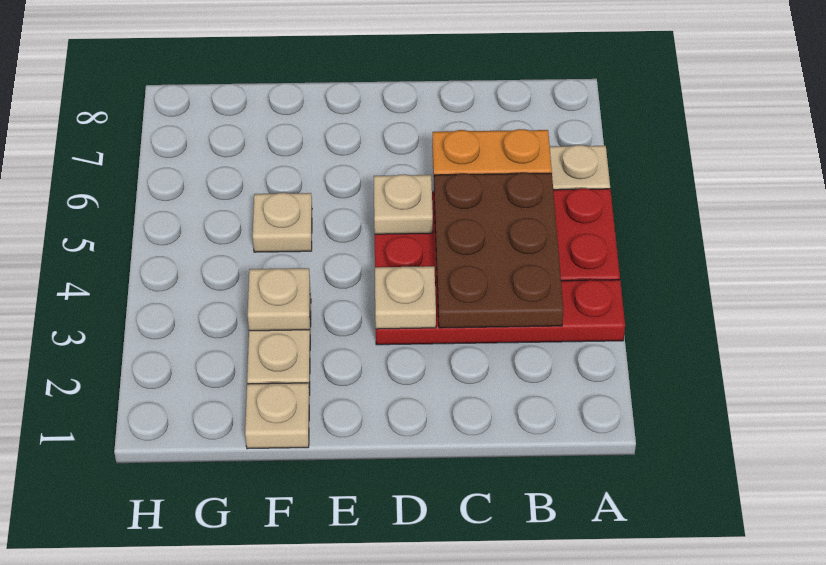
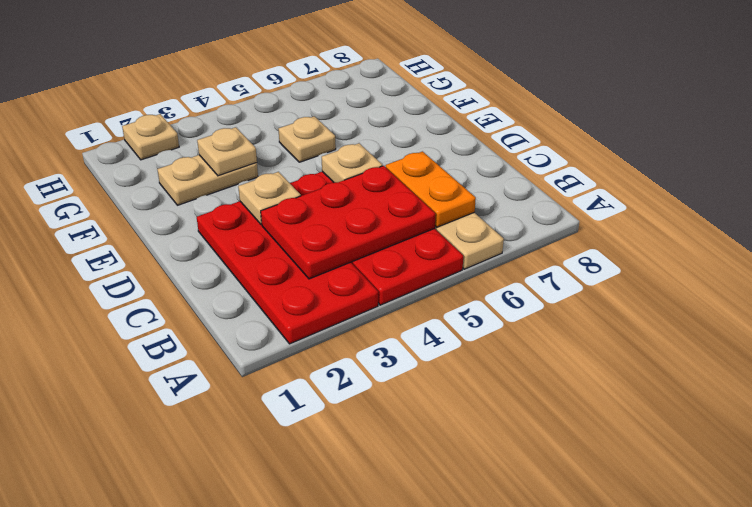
red 1x4 plate [376,280,625,345] -> red 2x4 plate [197,201,378,344]
brown 2x3 plate [434,173,563,328] -> red 2x3 plate [261,166,436,279]
tan 1x1 plate [245,383,309,449] -> tan 1x1 plate moved to [122,114,179,160]

